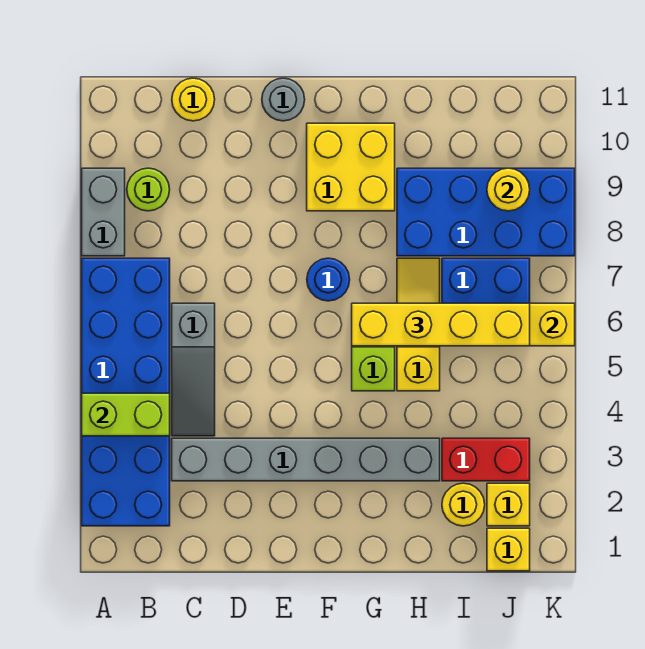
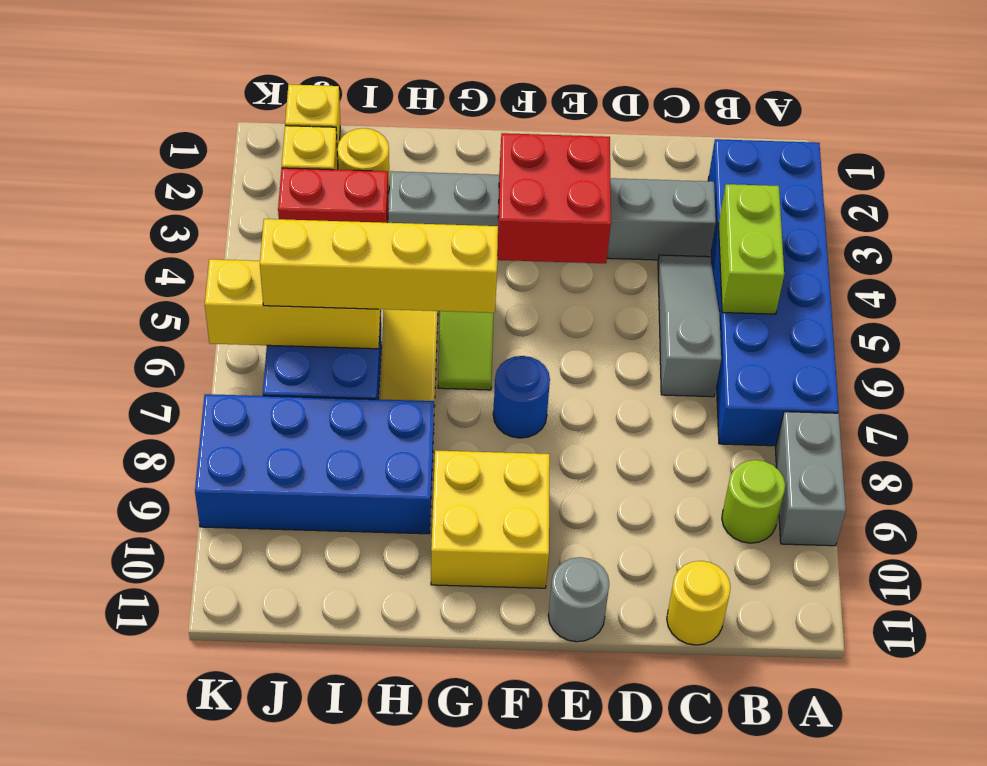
lime 1x2 brick [82,393,170,436] -> lime 1x2 brick turned to [719,184,784,314]
none -> red 2x2 brick [498,133,611,263]
yellow 1x1 round brick [487,168,530,211] -> none

